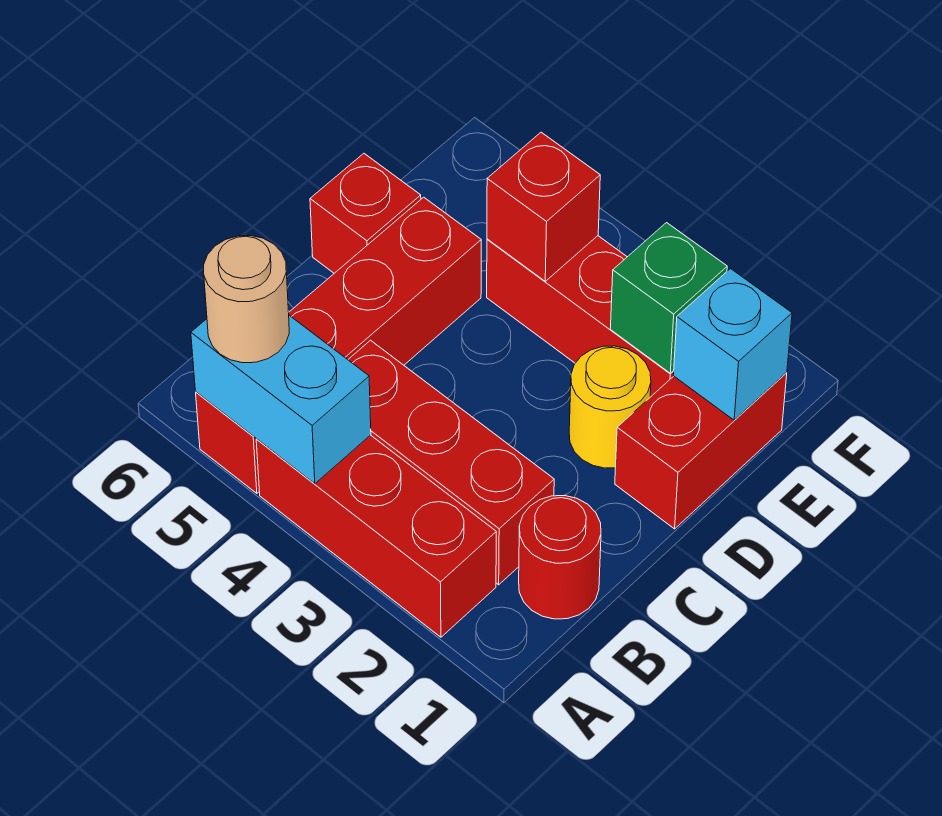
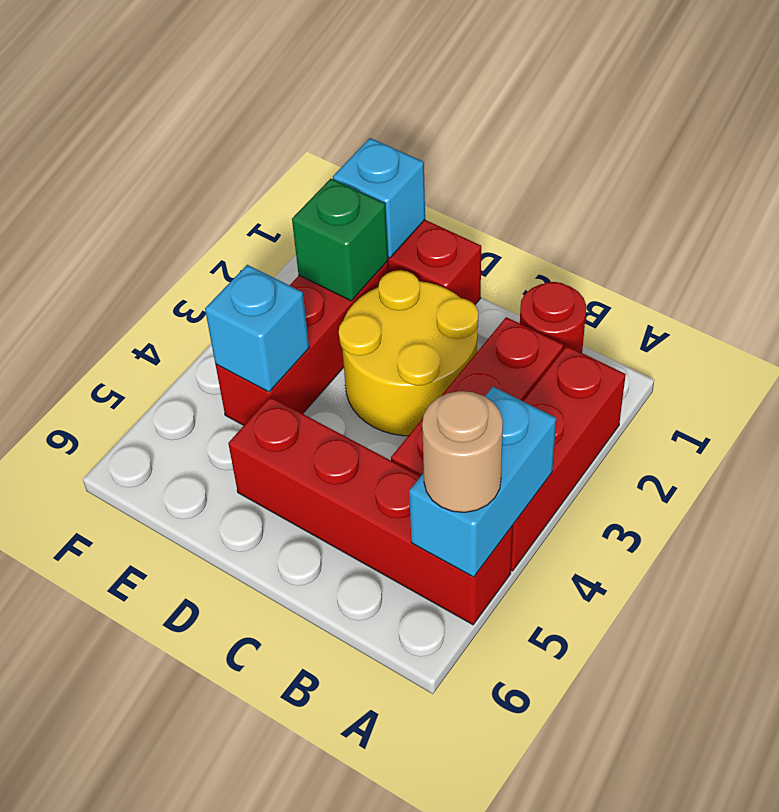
yellow 1x1 round brick [569,346,651,468] -> yellow 2x2 round brick [339,270,478,436]
red 1x1 brick [310,153,421,273] -> none
red 1x1 brick [487,132,600,281] -> cyan 1x1 brick [205,265,309,392]

